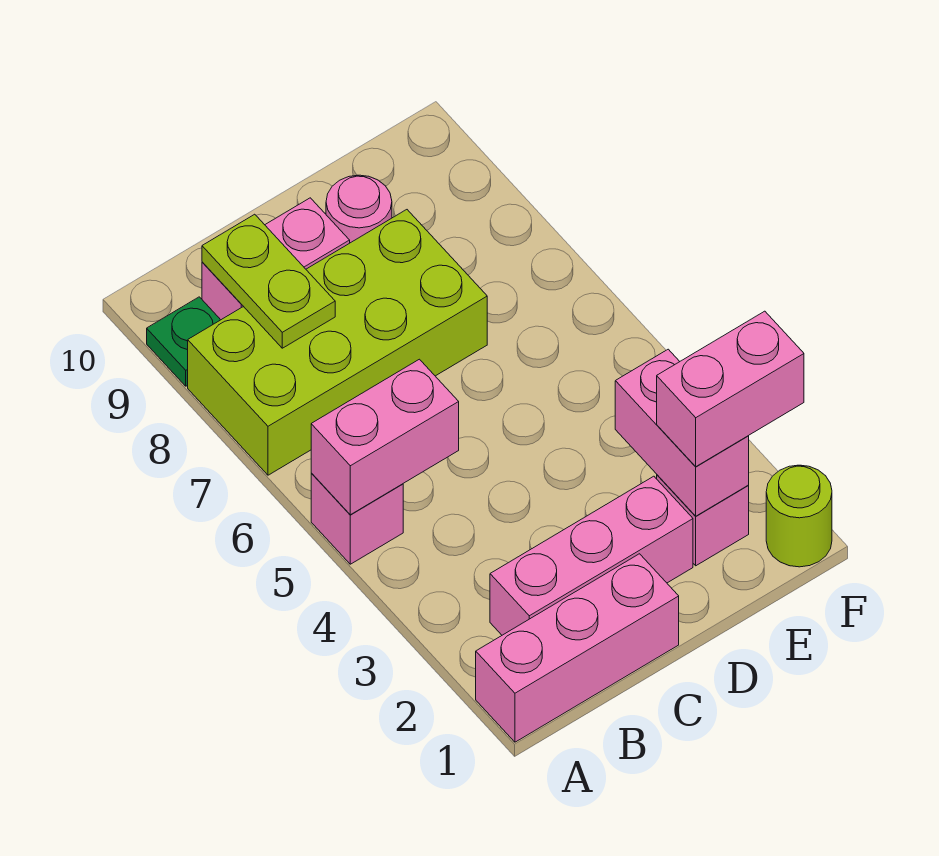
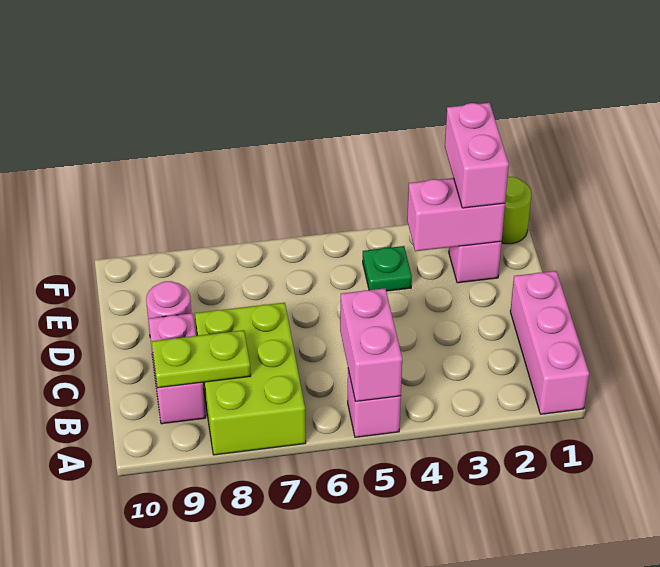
lime 2x4 brick [188,210,487,475] -> lime 2x3 brick [195,303,306,455]
green 1x1 plate [147,297,220,386] -> green 1x1 plate moved to [363,246,412,291]
pink 1x3 brick [490,476,693,635] -> none

